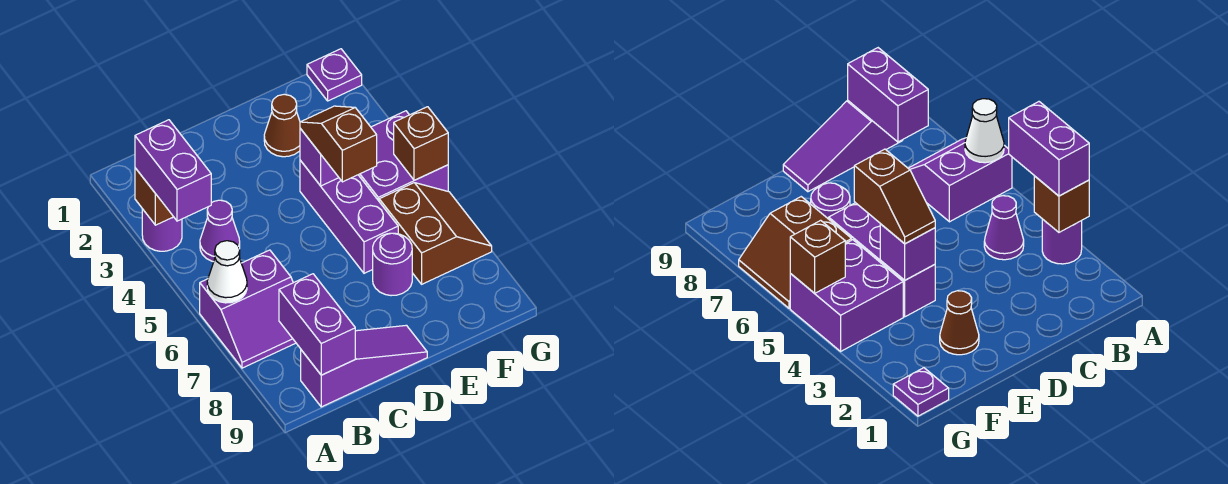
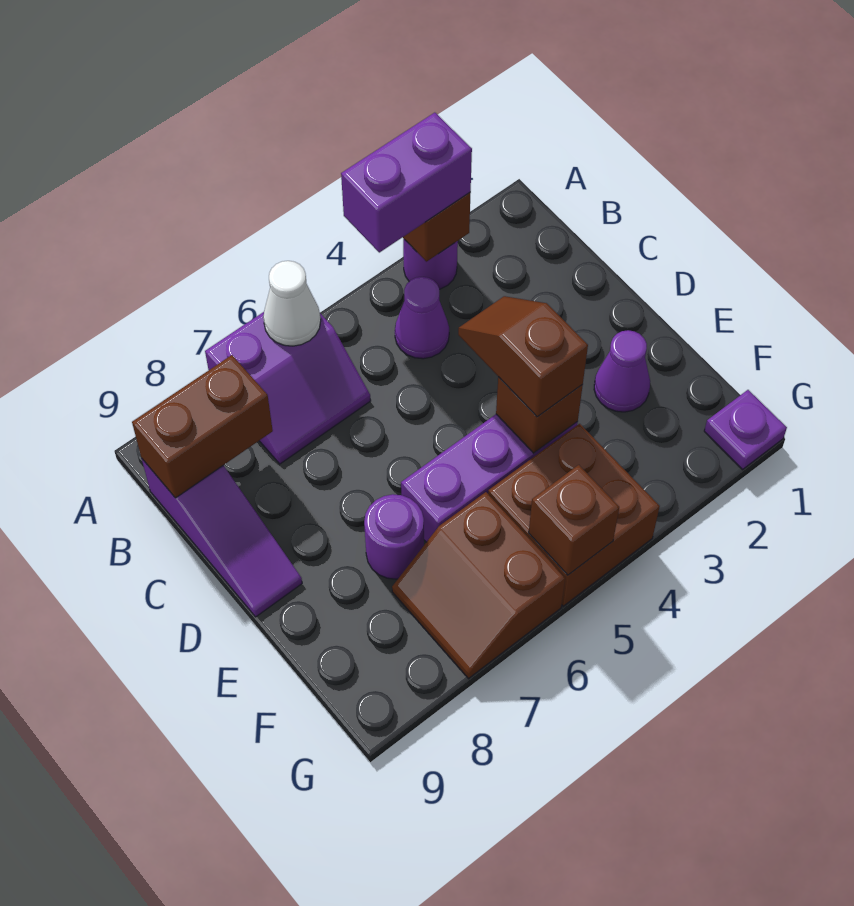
purple 2x2 slope [200,250,296,368] -> purple 2x2 slope turned to [205,312,371,464]
purple 1x2 brick [279,274,355,375] -> brown 1x2 brick [132,355,273,498]
brown 1x1 cone [264,94,300,157] -> purple 1x1 cone [594,330,650,412]
purple 1x1 brick [300,128,339,186] -> brown 1x1 brick [496,377,583,453]
brown 1x2 slope [300,106,377,182] -> brown 1x2 slope turned to [458,296,588,417]
purple 2x2 brick [359,111,448,201] -> brown 2x2 brick [488,424,660,606]
brown 2x2 slope [379,183,492,284] -> brown 2x2 slope turned to [392,492,565,678]

